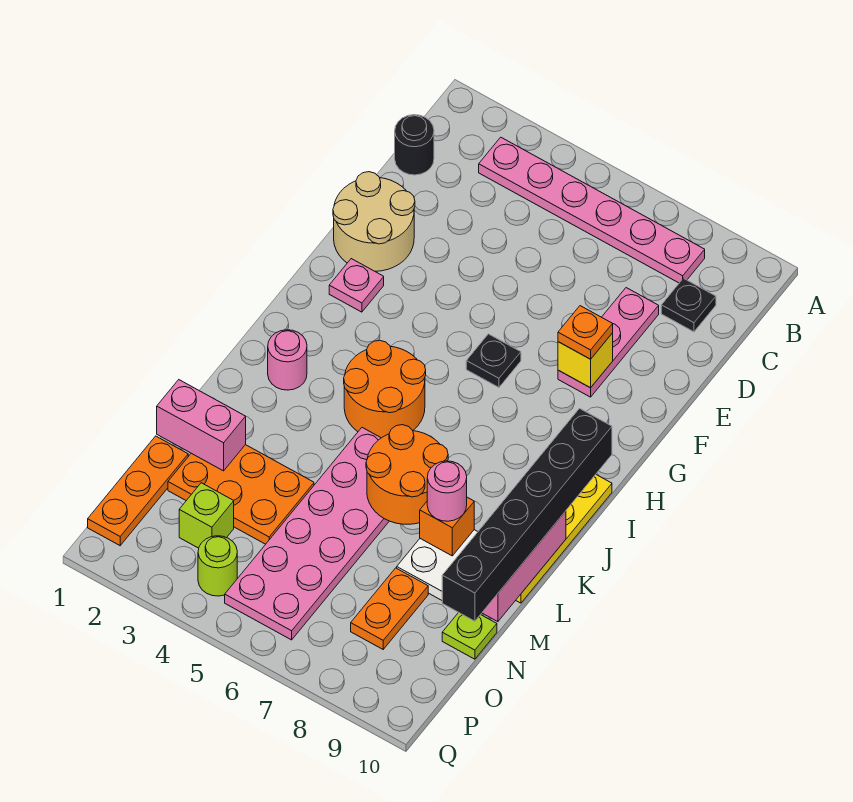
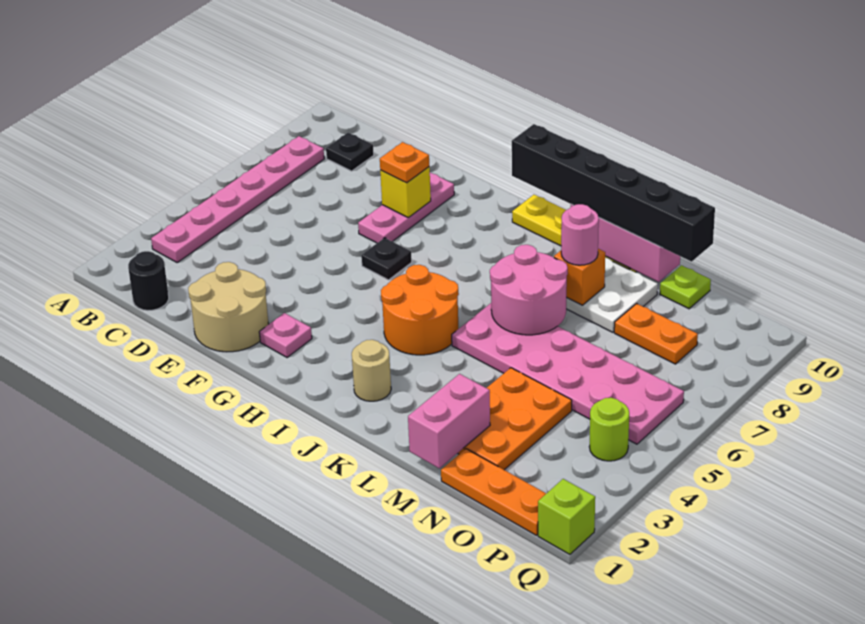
pink 1x3 plate [558,288,659,397] -> pink 1x3 plate turned to [358,173,454,243]
pink 1x1 round brick [268,330,307,390] -> tan 1x1 round brick [352,340,391,401]
orange 2x2 round brick [366,425,448,524] -> pink 2x2 round brick [490,245,568,335]
lime 1x1 brick [179,483,234,548] -> lime 1x1 brick moved to [538,479,595,555]

